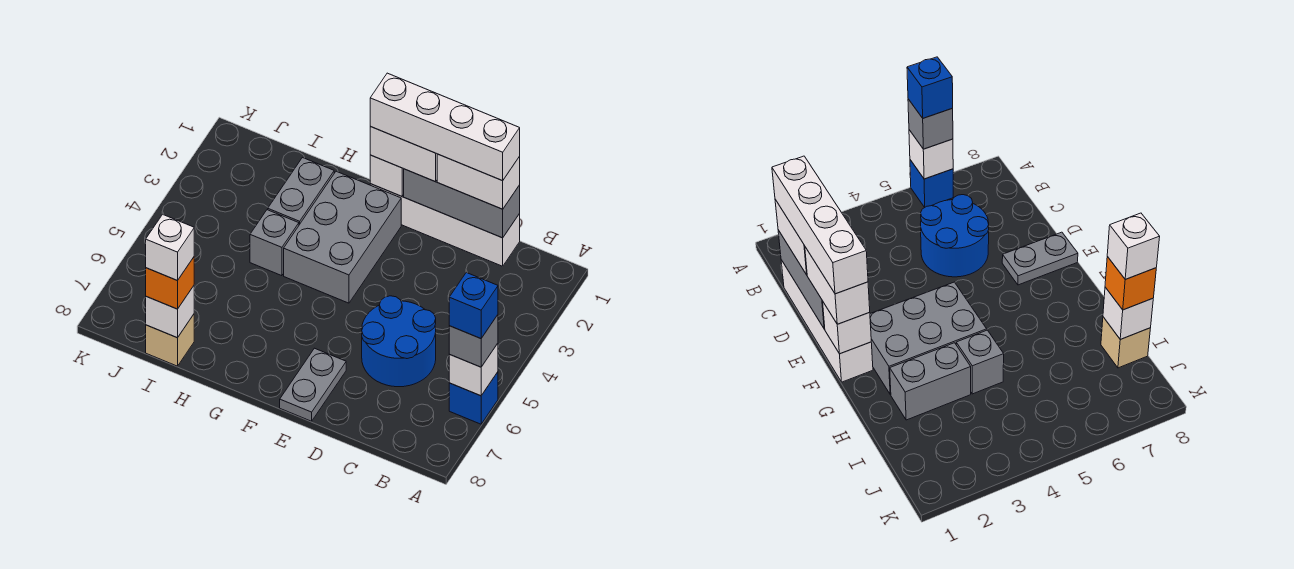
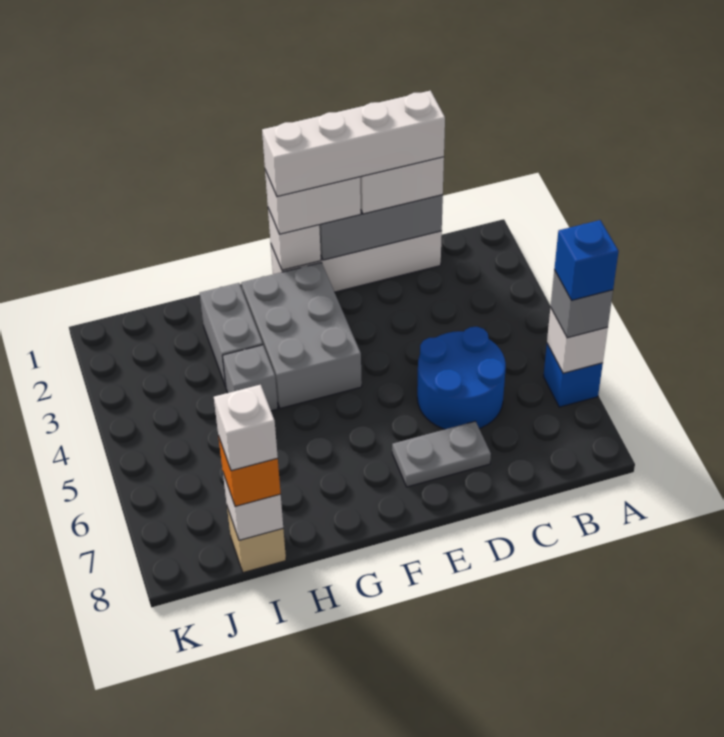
grey 1x2 plate [280,348,346,421] -> grey 1x2 plate turned to [392,421,491,487]

